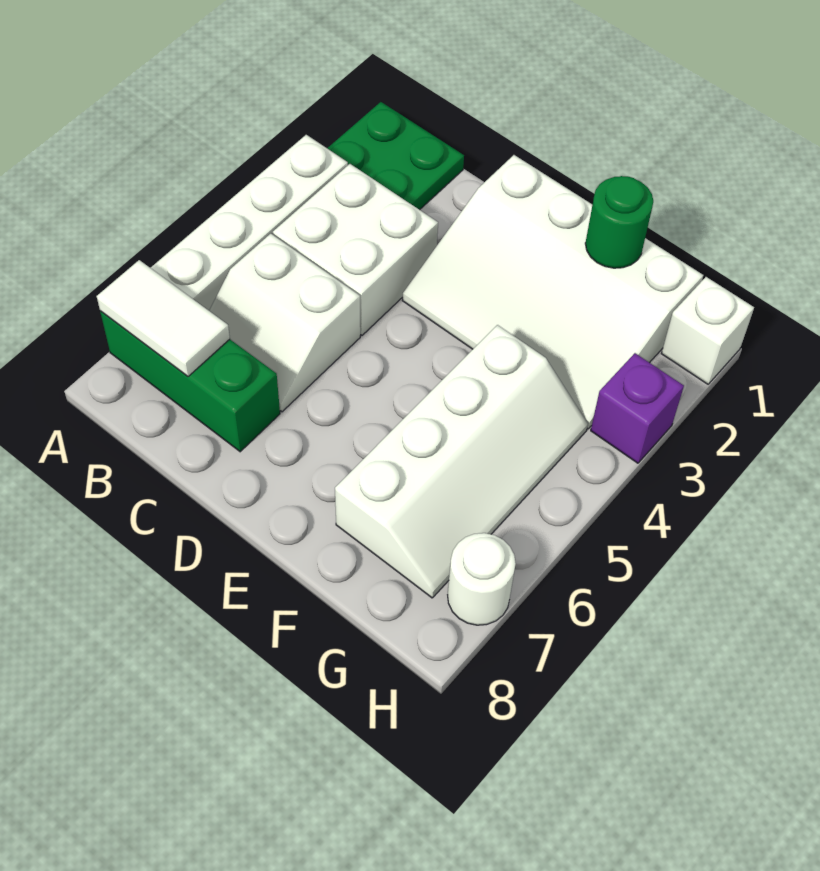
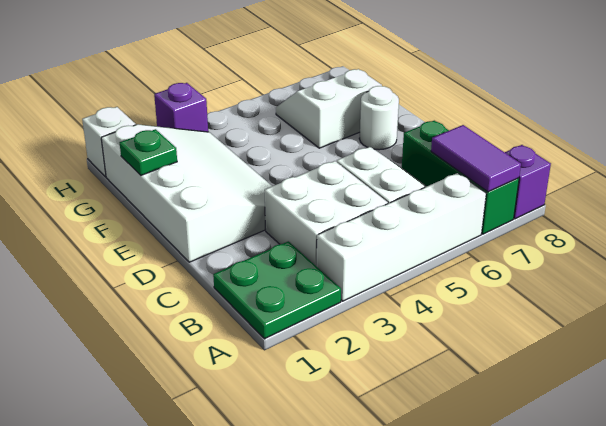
white 1x2 tile [97,260,230,376] -> purple 1x2 tile [431,125,521,192]
none -> purple 1x1 brick [505,145,551,219]
green 1x1 round brick [585,176,653,268] -> green 1x1 plate [120,129,177,175]
white 2x4 slope [335,325,588,598] -> white 2x2 slope [276,69,382,148]
white 1x1 round brick [448,533,516,625] -> white 1x1 round brick moved to [359,86,399,150]

